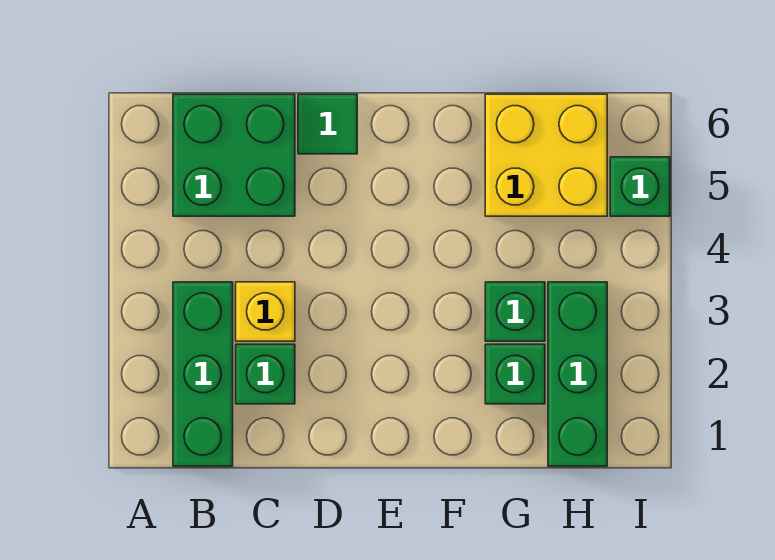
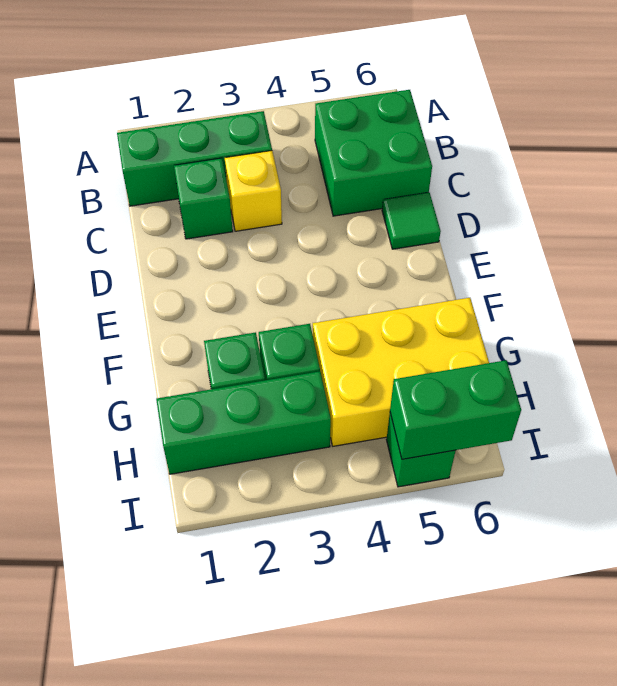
yellow 2x2 brick [485,94,607,216] -> yellow 2x3 brick [313,298,489,446]
none -> green 1x2 brick [390,360,521,459]

